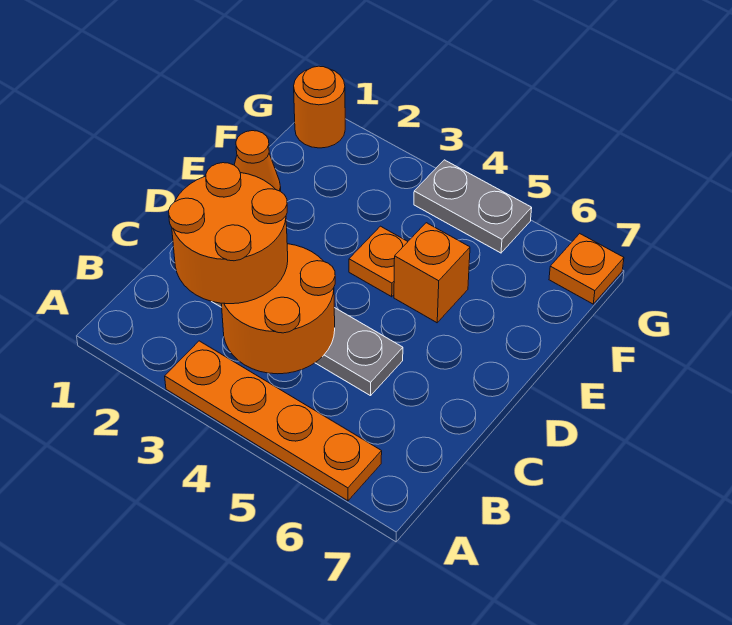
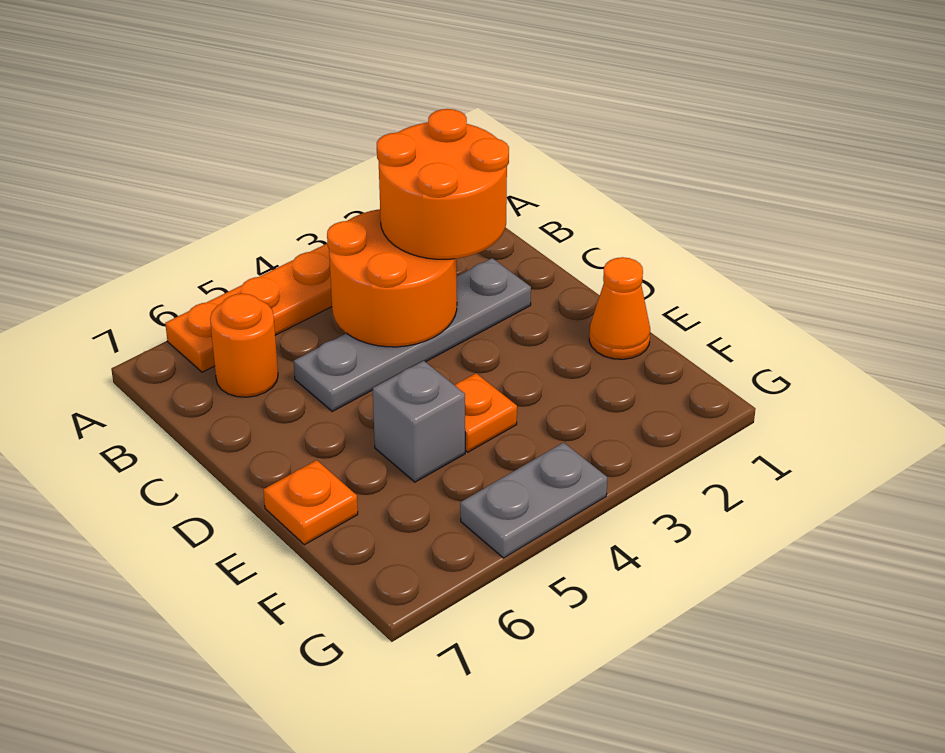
orange 1x1 brick [394,223,470,323] -> grey 1x1 brick [373,361,465,482]
orange 1x1 round brick [294,66,345,148] -> orange 1x1 round brick moved to [210,294,278,397]
orange 1x1 plate [549,234,624,304] -> orange 1x1 plate moved to [263,460,358,545]

